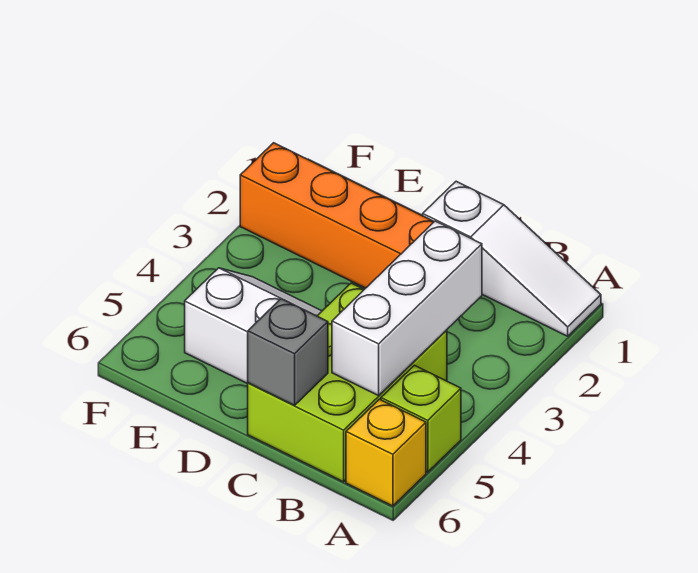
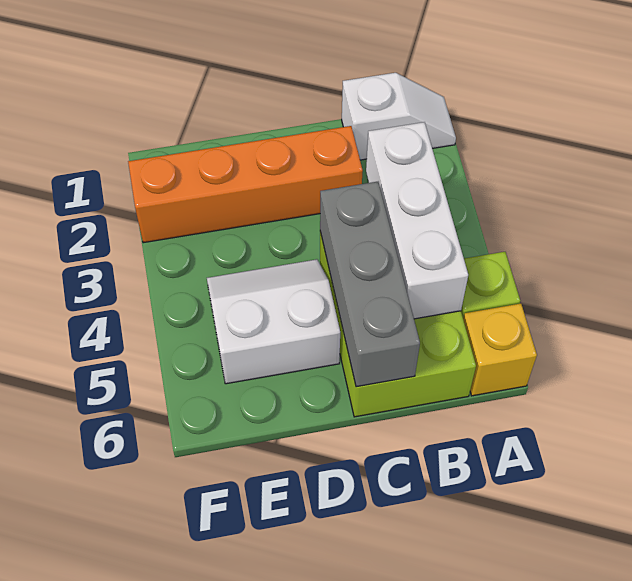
white 1x3 slope [423,181,601,336] -> white 1x2 slope [342,73,456,160]
grey 1x1 brick [248,299,328,405] -> grey 1x3 brick [320,182,420,387]

